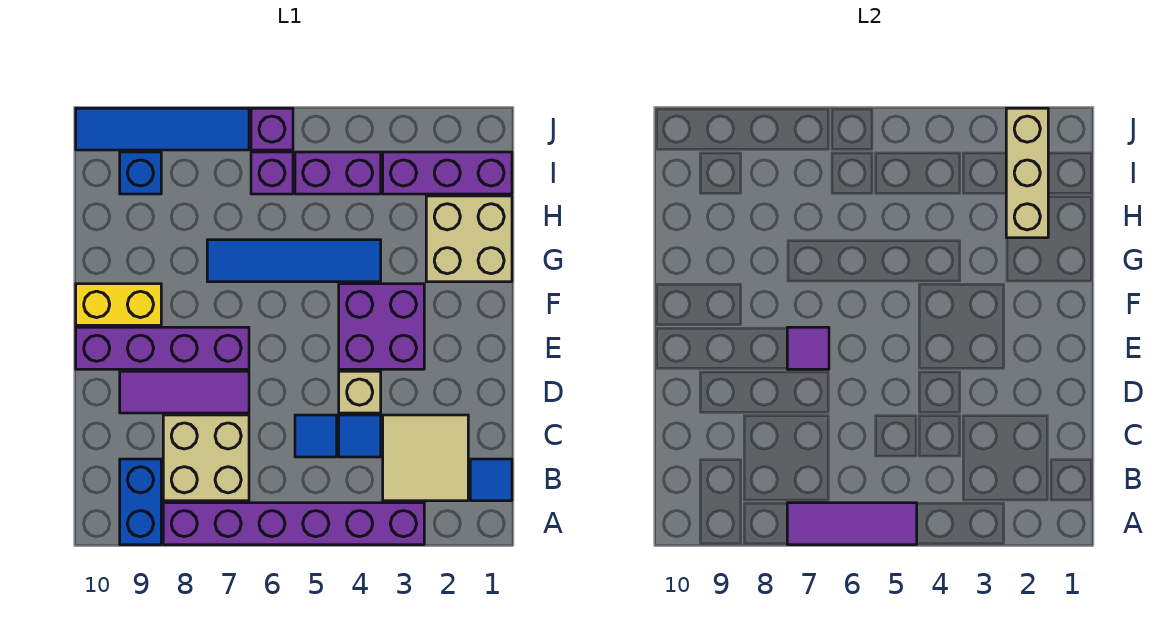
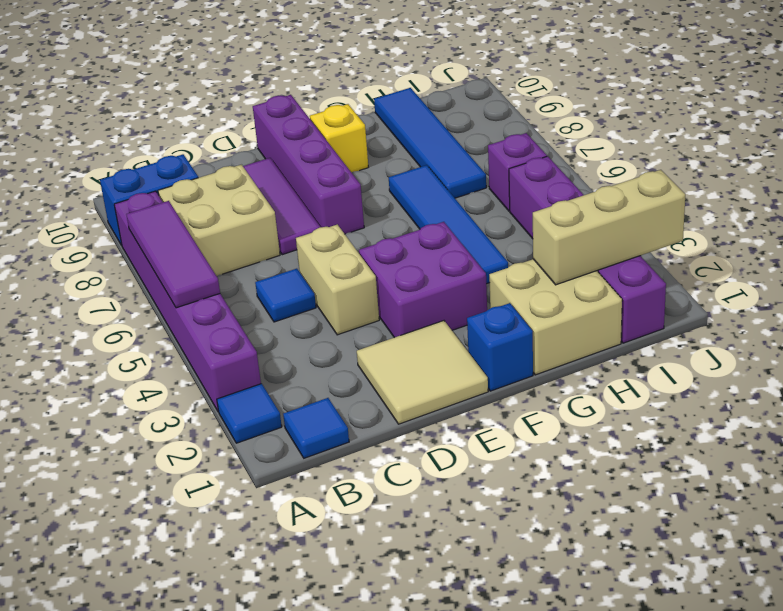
tan 2x2 tile [383,415,468,501] -> tan 2x2 tile moved to [357,321,488,424]
blue 1x1 tile [339,415,381,457] -> blue 1x1 tile moved to [217,384,282,443]
tan 1x1 brick [339,371,381,413] -> tan 1x2 brick [296,224,379,335]
purple 1x1 tile [787,327,829,369] -> none
yellow 1x2 brick [76,284,161,325] -> yellow 1x1 brick [310,104,368,172]
blue 1x1 brick [120,152,161,194] -> blue 1x1 brick moved to [467,303,533,391]
purple 1x1 brick [251,108,293,150] -> none
blue 1x4 tile [76,108,249,150] -> blue 1x4 tile moved to [374,88,486,198]

